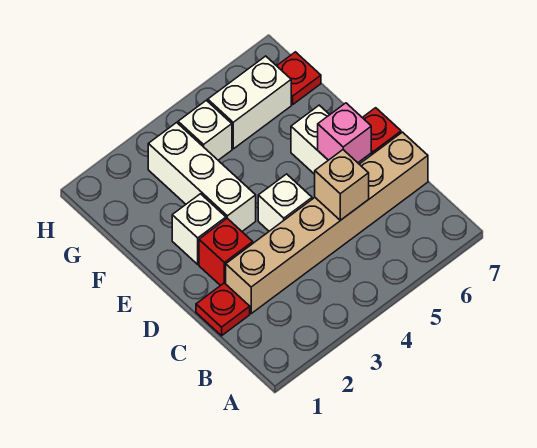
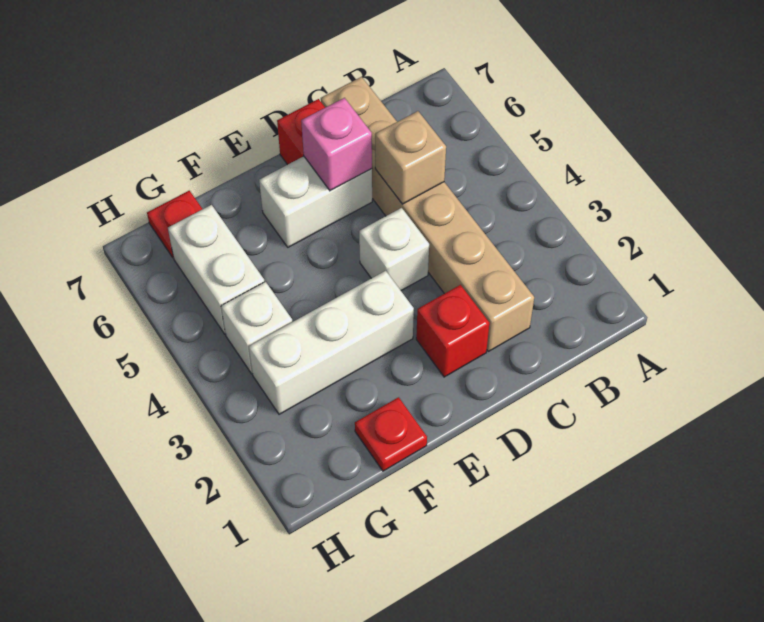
red 1x1 plate [196,283,250,336] -> red 1x1 plate moved to [355,397,427,471]
white 1x1 brick [172,194,226,264] -> none

